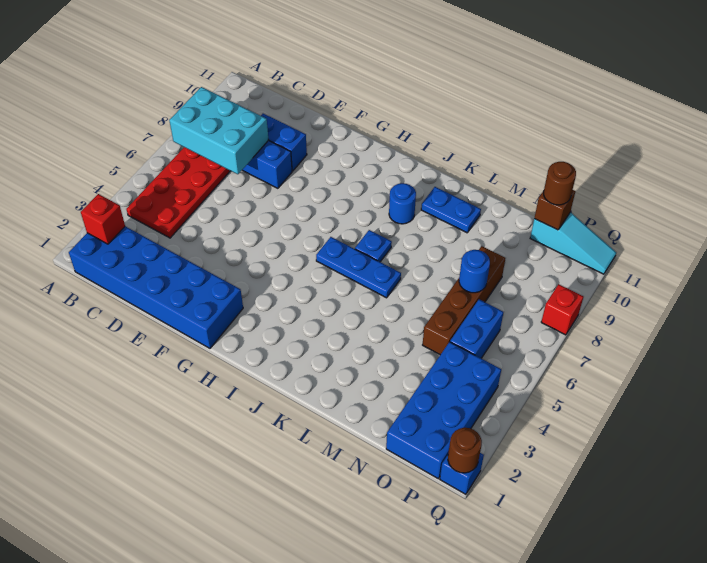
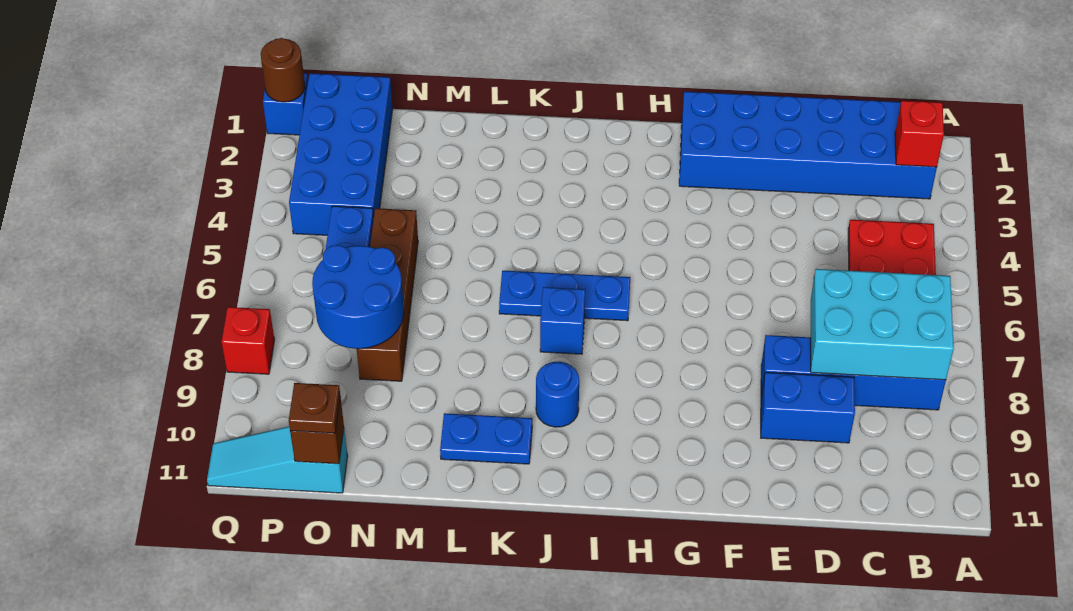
blue 1x1 plate [355,230,392,262] -> blue 1x1 brick [540,287,585,354]
blue 1x1 round brick [459,250,490,293] -> blue 2x2 round brick [312,245,404,349]
brown 1x1 round brick [544,162,576,205] -> brown 1x1 plate [289,383,340,433]

